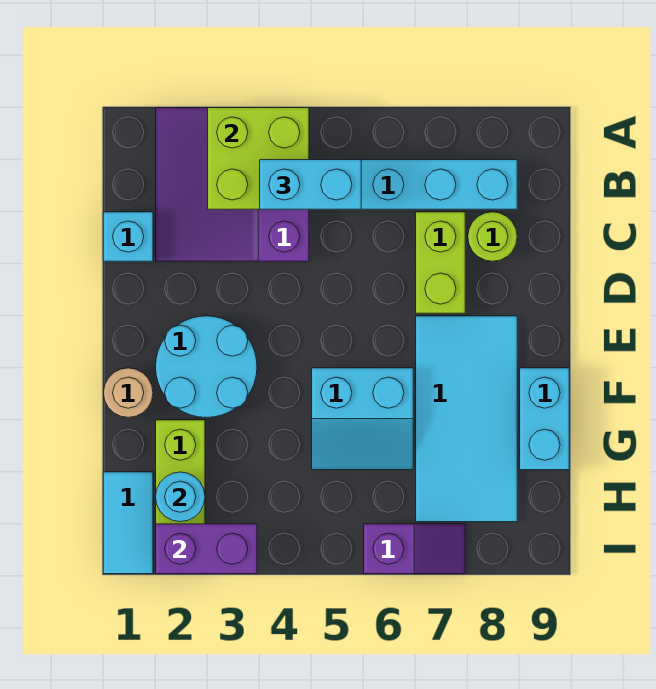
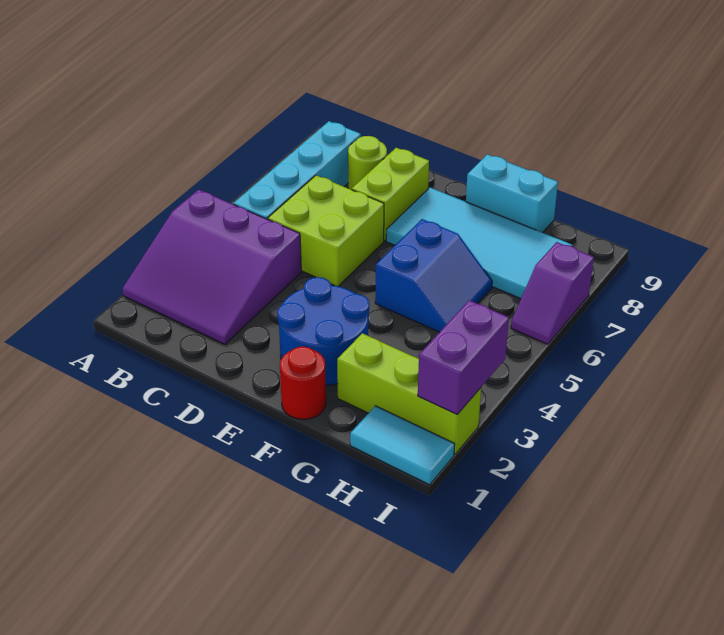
lime 2x2 brick [208,108,309,209] -> lime 2x2 brick moved to [268,175,384,286]
cyan 1x2 brick [260,160,361,209] -> none
cyan 1x1 brick [103,212,153,261] -> none
lime 1x2 brick [416,212,465,313] -> lime 1x2 brick turned to [352,148,429,241]
cyan 2x2 round brick [156,316,257,418] -> blue 2x2 round brick [277,277,369,385]
tan 1x1 round brick [104,368,153,417] -> red 1x1 round brick [280,347,326,419]
cyan 2x2 slope [312,368,413,470] -> blue 2x2 slope [375,219,492,332]
cyan 1x1 round brick [156,472,205,522] -> none
purple 1x2 slope [364,524,465,574] -> purple 1x2 slope turned to [511,242,594,344]

